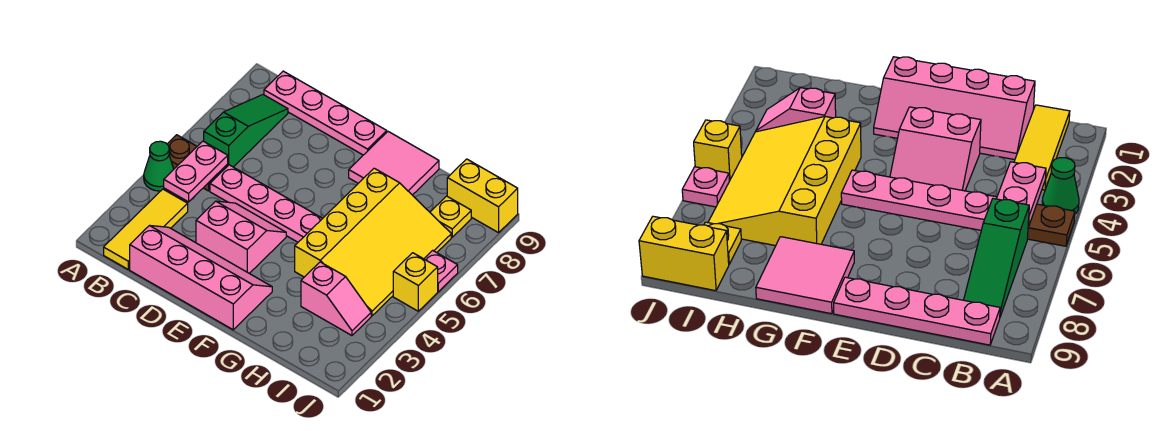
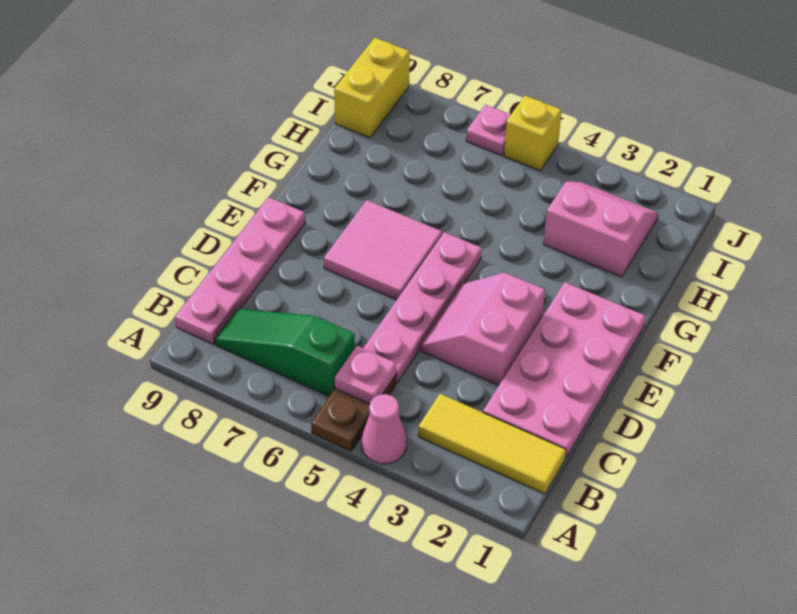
green 1x1 cone [144,141,174,191] -> pink 1x1 cone [362,394,407,464]
pink 1x2 plate [164,141,228,202] -> pink 1x1 plate [335,346,396,404]
pink 2x4 slope [130,226,272,330] -> pink 2x4 plate [483,282,645,458]
pink 2x2 tile [349,132,439,195] -> pink 2x2 tile moved to [324,200,442,300]
yellow 3x4 slope [295,168,451,316] -> none
pink 1x2 slope [301,262,371,335] -> pink 2x2 slope [543,182,658,277]
yellow 1x1 plate [430,196,471,237] -> none

